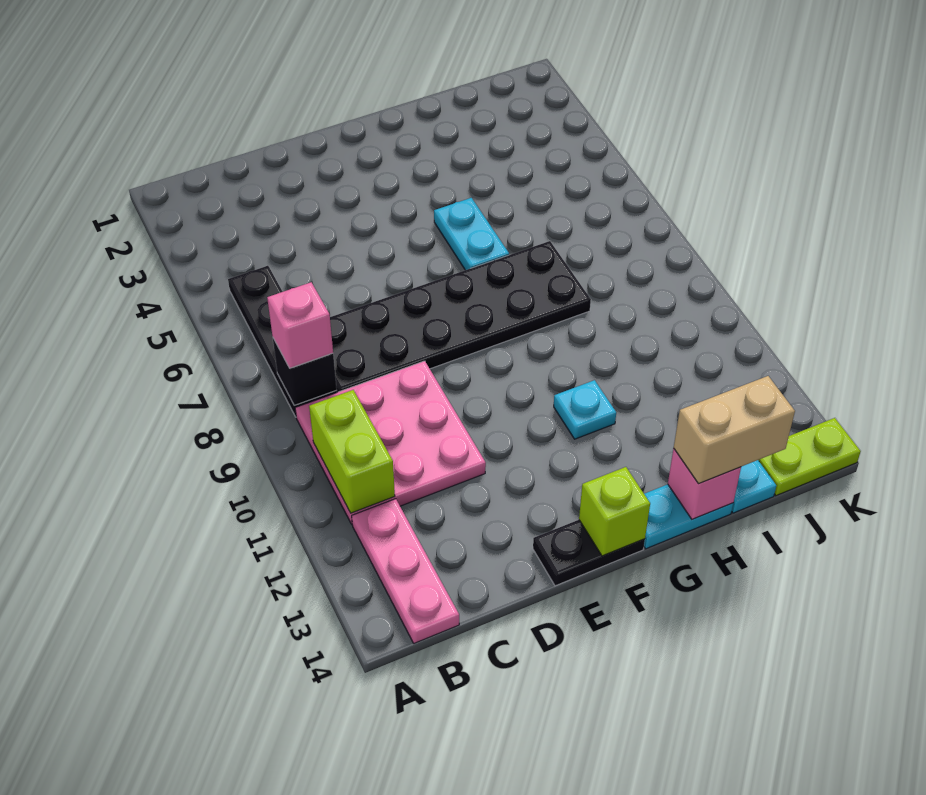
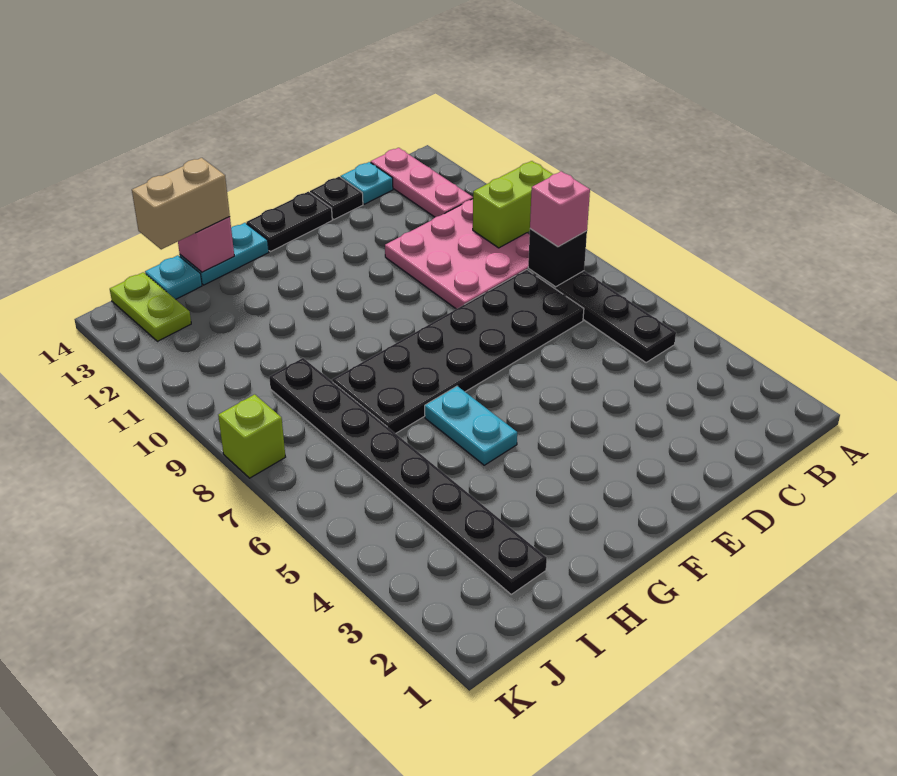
lime 1x2 brick [309,390,395,513] -> lime 1x2 brick turned to [473,161,553,248]
none -> black 1x1 plate [310,177,363,219]
lime 1x1 brick [579,467,650,556] -> lime 1x1 brick moved to [218,394,285,478]
cyan 1x1 plate [554,380,616,439] -> cyan 1x1 plate moved to [341,162,393,204]
none -> black 1x8 plate [269,358,547,594]
lime 1x2 plate [758,418,861,496] -> lime 1x2 plate turned to [110,272,191,341]

